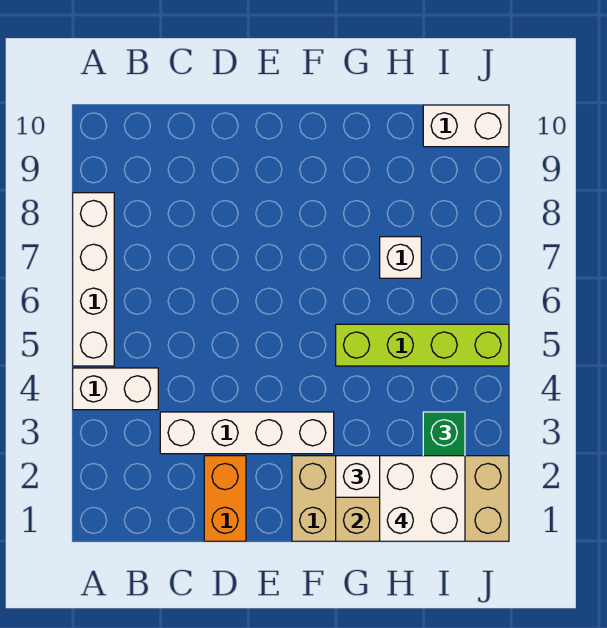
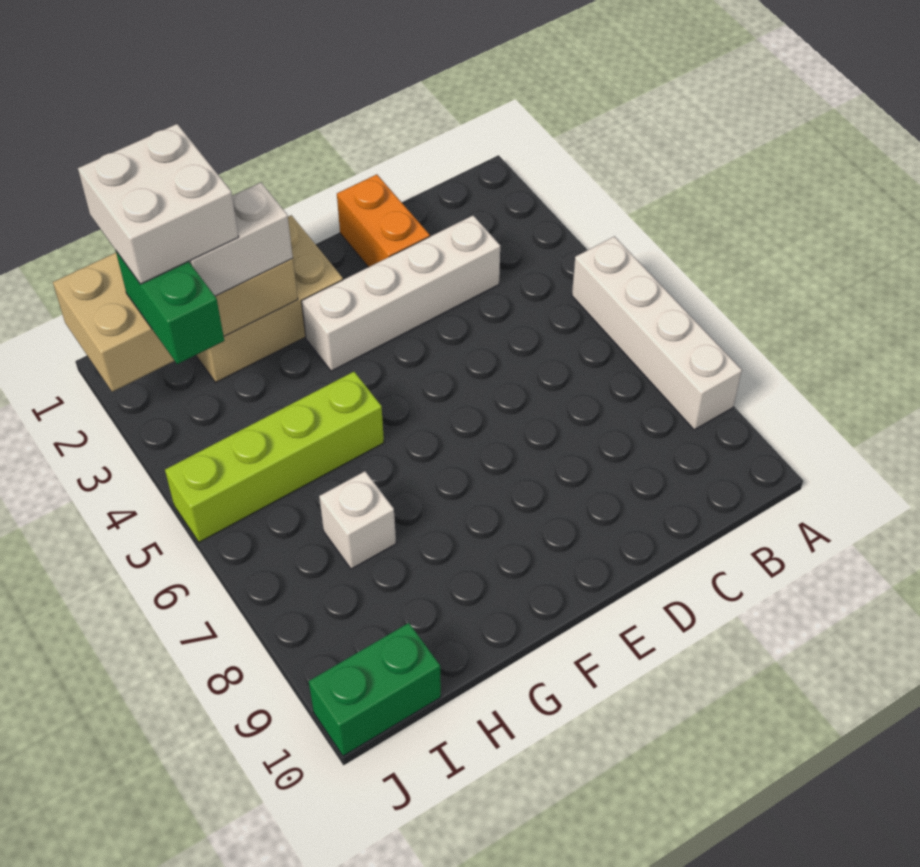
white 1x2 brick [73,368,158,410] -> none
white 1x2 brick [423,105,509,147] -> green 1x2 brick [309,623,441,756]

